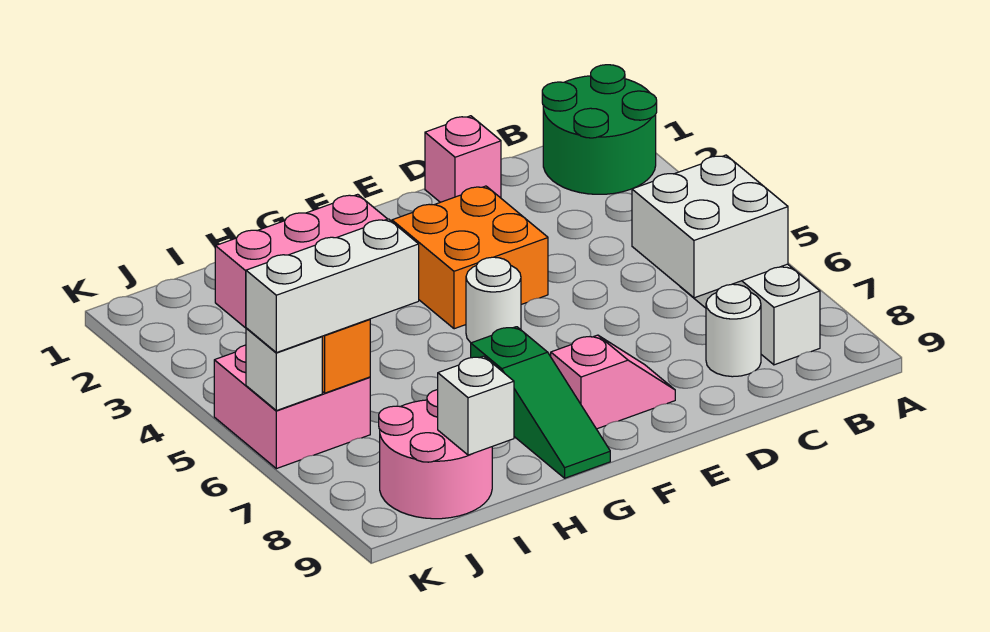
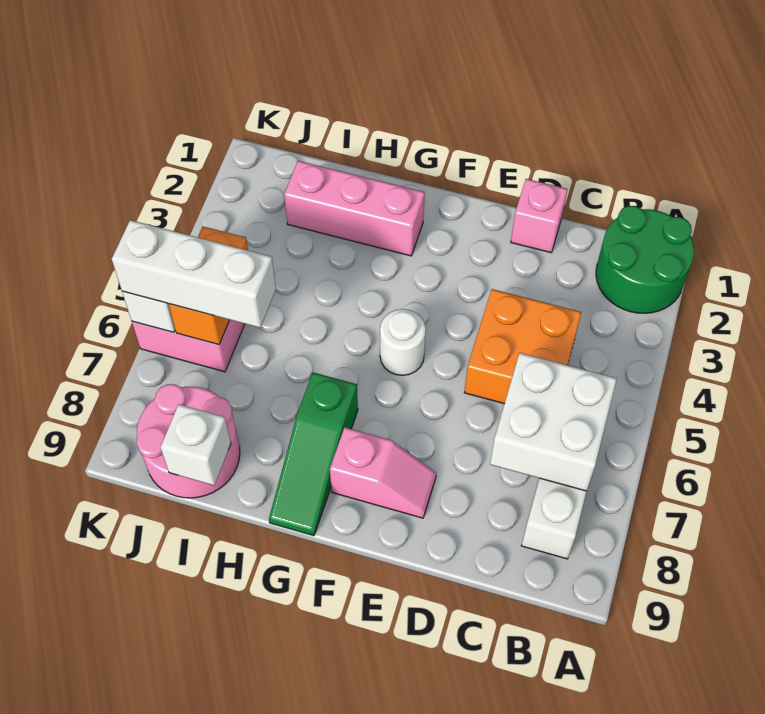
white 1x1 round brick [706,284,761,377] -> none
orange 2x2 brick [392,186,548,329] -> orange 2x2 brick moved to [464,289,581,404]

